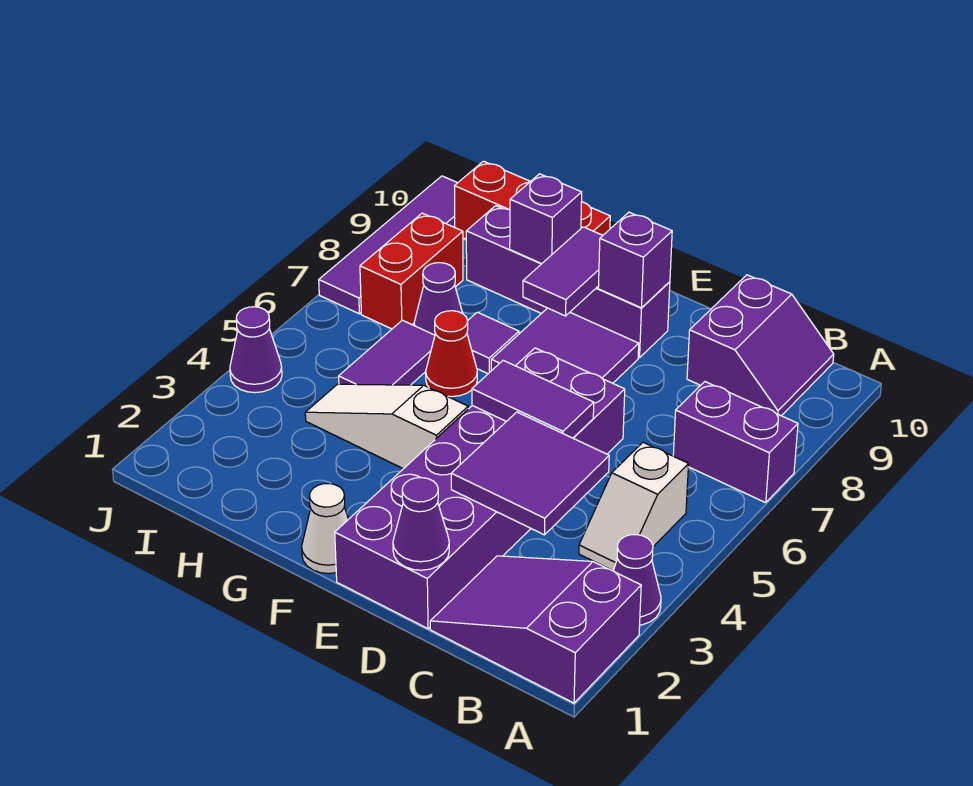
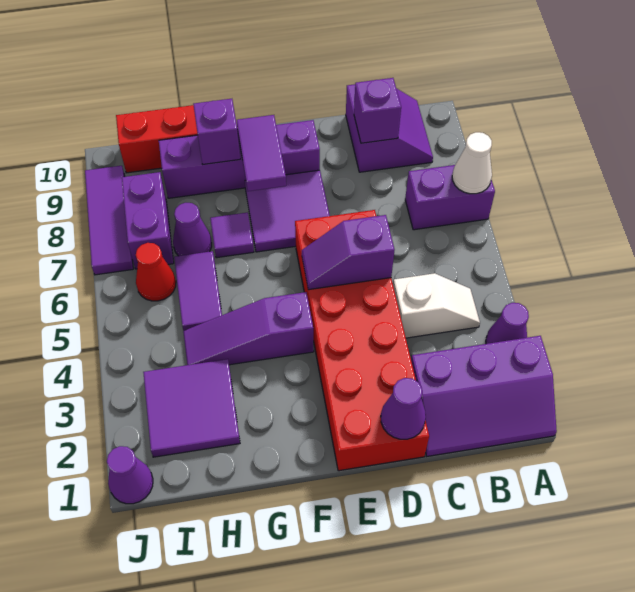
purple 2x3 slope [430,556,641,703] -> purple 2x3 slope turned to [411,336,557,456]
white 1x2 slope [579,442,689,571] -> white 1x2 slope turned to [393,273,480,338]
purple 2x2 tile [451,412,609,535] -> purple 2x2 tile moved to [143,359,240,457]
purple 2x6 brick [335,348,625,629] -> red 2x6 brick [295,210,429,471]
purple 1x2 tile [472,360,594,438] -> purple 1x2 slope [302,215,394,290]
purple 1x1 brick [598,212,672,308] -> purple 1x1 brick moved to [354,78,401,143]
white 1x1 cone [302,484,348,574] -> white 1x1 cone moved to [452,132,492,194]
white 1x3 slope [305,384,468,469] -> purple 1x3 slope [183,292,314,365]
red 1x1 cone [426,311,477,397] -> red 1x1 cone moved to [136,243,176,301]
red 1x2 brick [360,213,463,329] -> purple 1x2 brick [122,172,174,269]
purple 1x1 cone [230,307,282,393] -> purple 1x1 cone moved to [107,446,153,504]
purple 1x4 tile [319,176,457,314] -> purple 1x3 tile [85,166,133,275]

